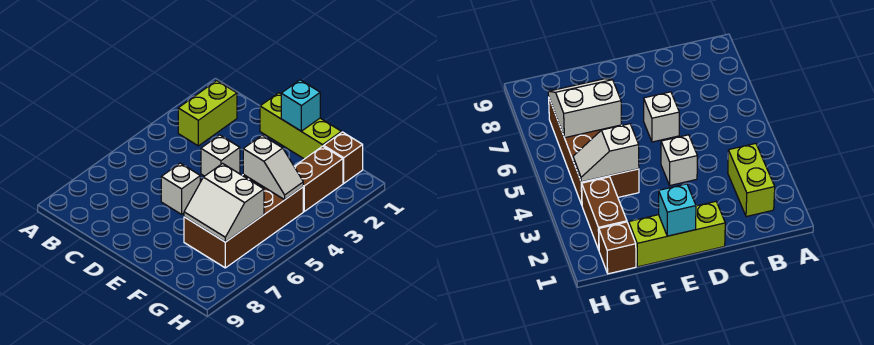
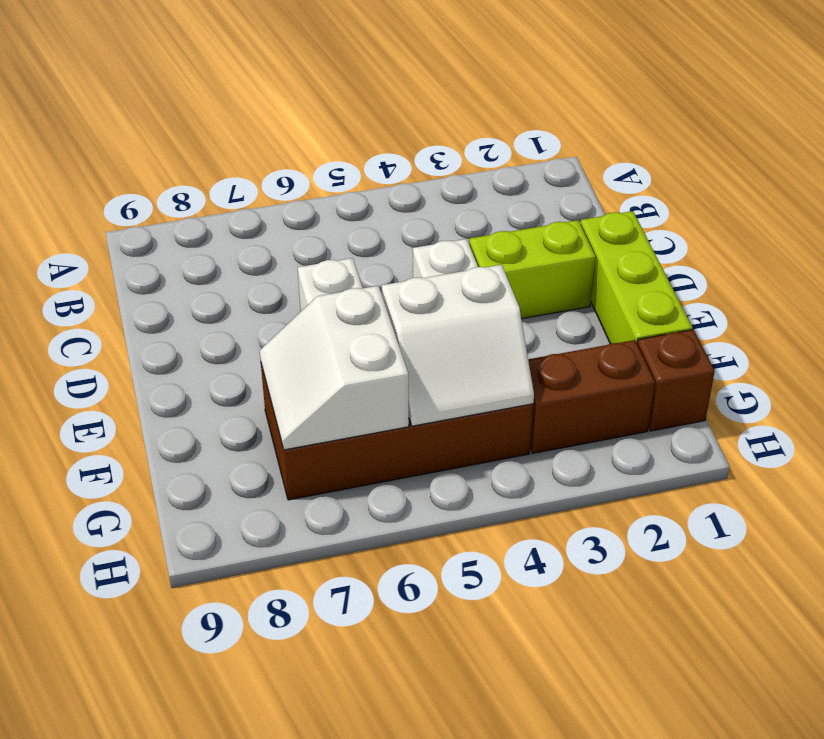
lime 1x2 brick [178,81,237,146] -> lime 1x2 brick moved to [469,220,595,319]
cyan 1x1 brick [281,80,320,131] -> none
white 1x2 slope [243,135,303,200] -> white 2x2 slope [382,265,534,426]

